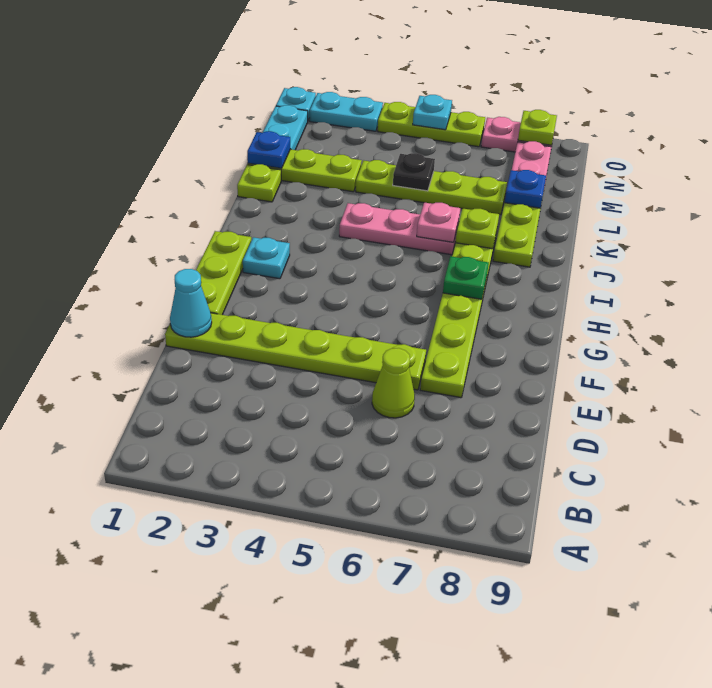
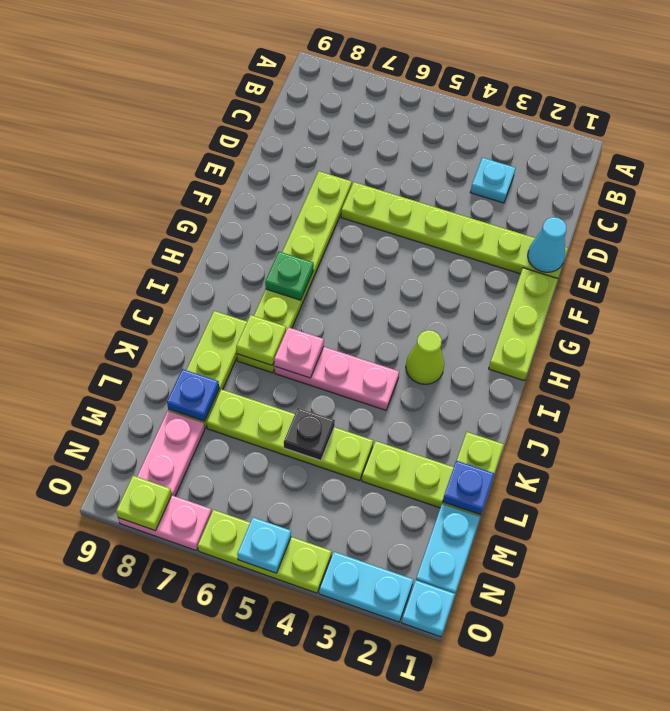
lime 1x1 cone [372,348,415,418] -> lime 1x1 cone moved to [406,330,444,384]
cyan 1x1 plate [243,237,290,279] -> cyan 1x1 plate moved to [470,158,515,203]

